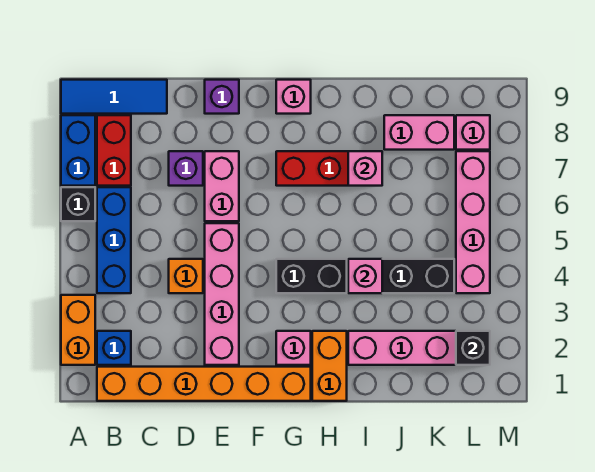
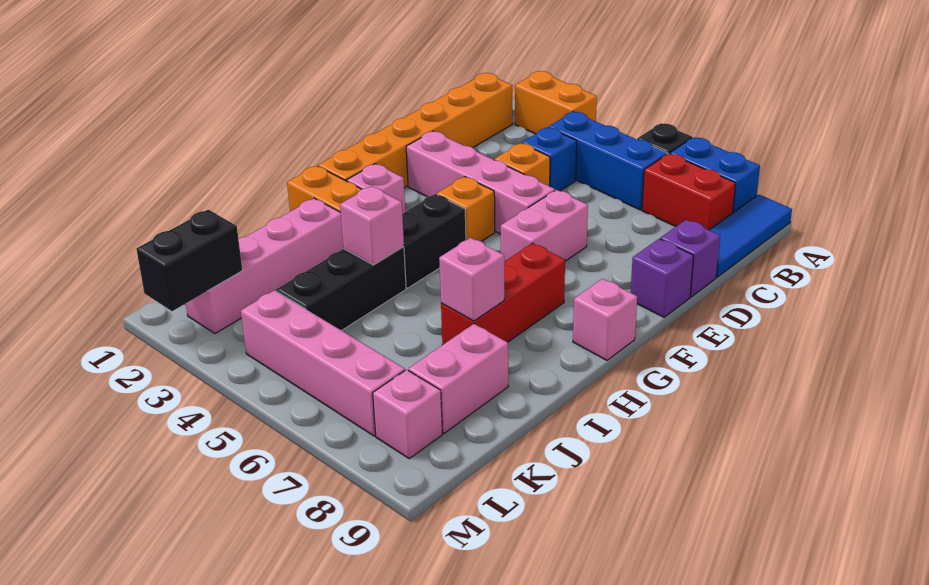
blue 1x1 brick [97,331,131,365] -> blue 1x1 brick moved to [522,127,577,191]
purple 1x1 brick [169,151,203,186] -> purple 1x1 brick moved to [660,220,720,297]
pink 1x2 brick [205,151,239,221] -> pink 1x2 brick turned to [501,190,588,261]
none -> orange 1x1 brick [437,177,495,241]
black 1x1 brick [456,331,490,365] -> black 1x2 brick [137,210,242,311]

